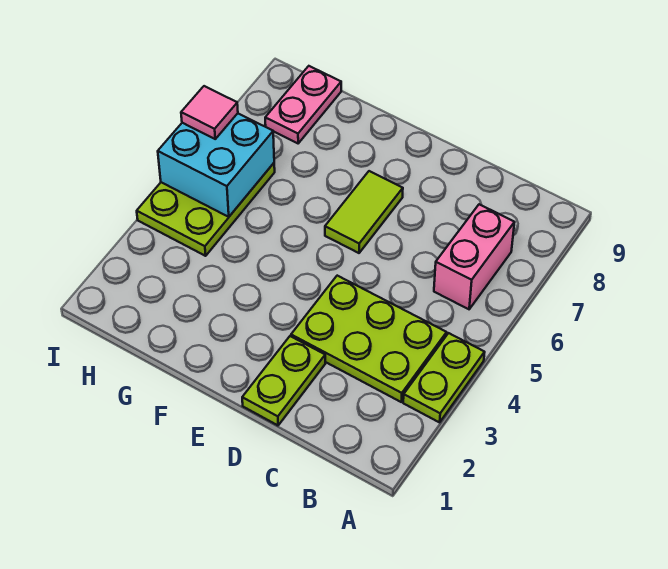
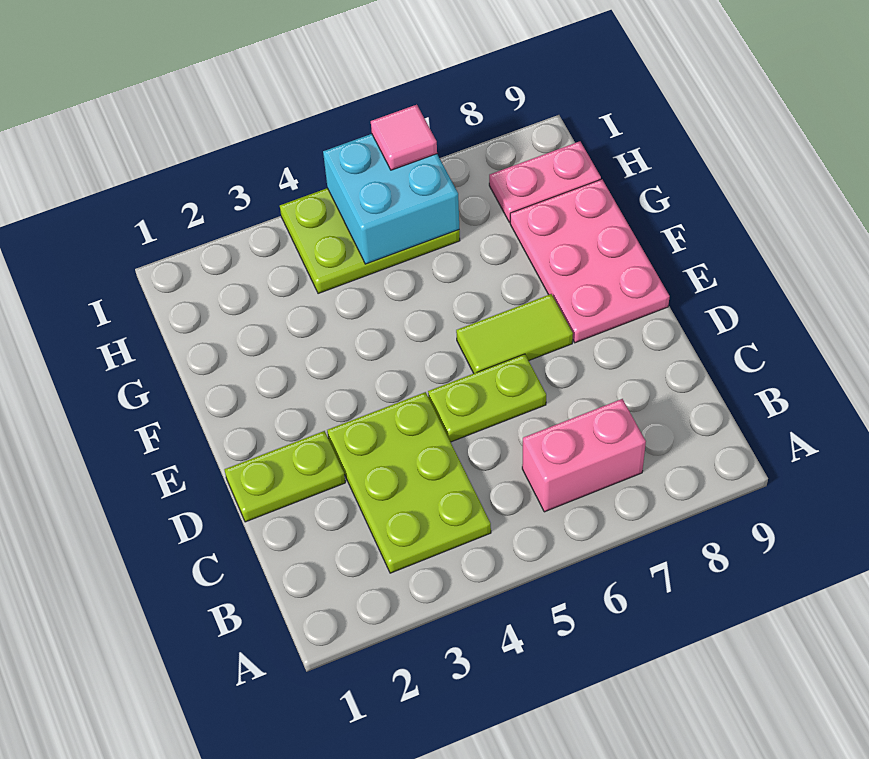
lime 1x2 plate [403,333,485,422] -> lime 1x2 plate moved to [428,354,546,442]
none -> pink 2x3 plate [510,179,670,343]

